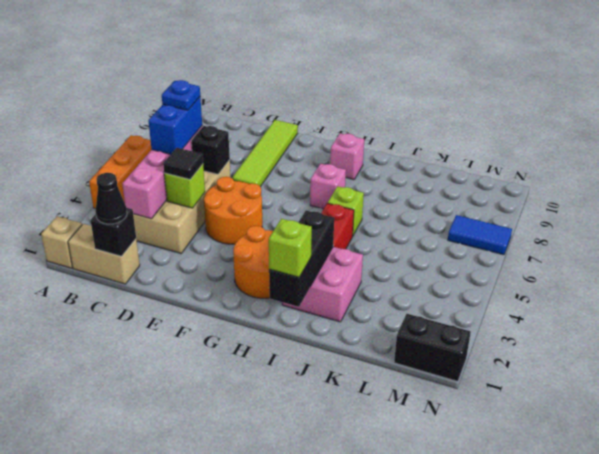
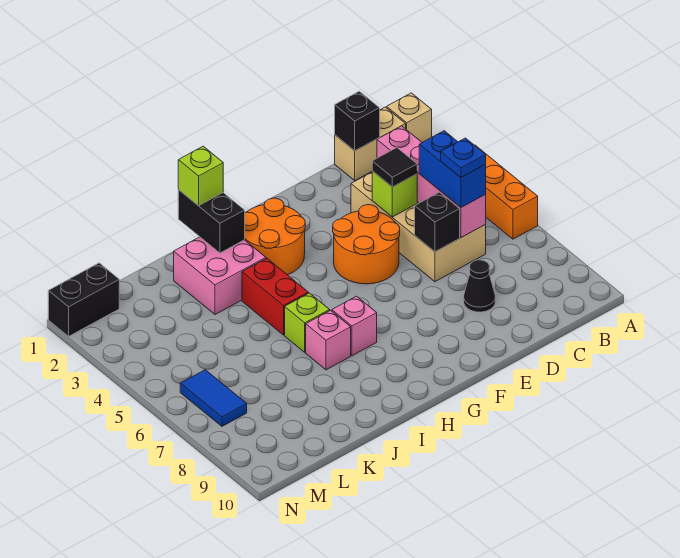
black 1x1 cone [95,173,127,224] -> black 1x1 cone moved to [464,260,496,312]
lime 1x4 tile [232,120,298,187] -> none
pink 1x1 brick [330,133,364,180] -> pink 1x1 brick moved to [306,311,351,370]
black 1x3 brick [269,211,334,307] -> black 1x2 brick [178,190,245,253]
blue 1x2 tile [448,215,512,255] -> blue 1x2 tile turned to [180,370,247,426]

